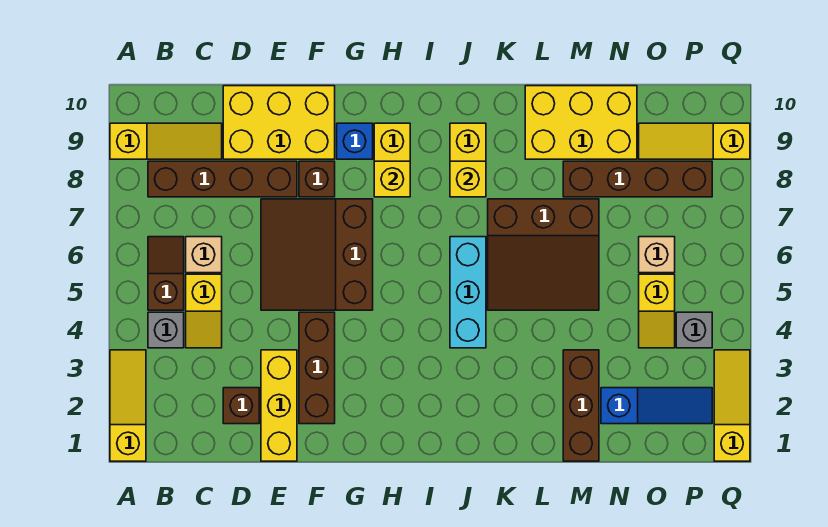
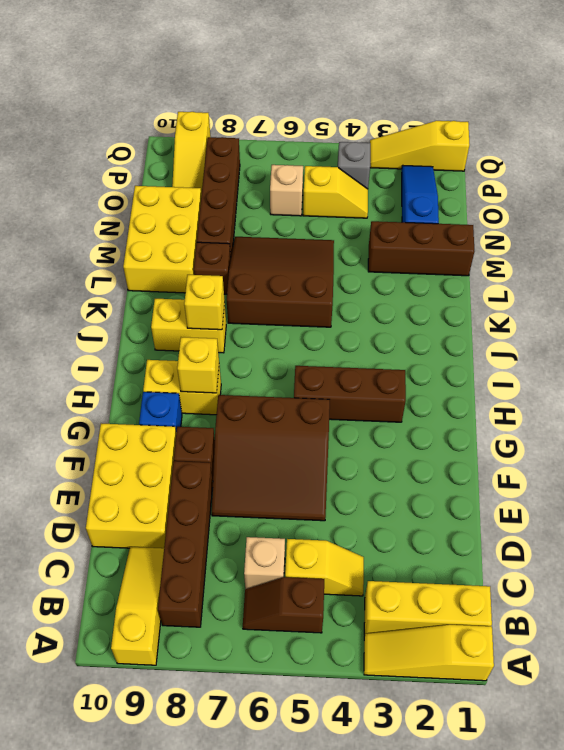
grey 1x1 brick [148,312,184,348] -> none
brown 1x1 brick [223,388,259,424] -> brown 1x1 brick moved to [194,242,231,294]
yellow 1x3 brick [261,350,297,461] -> yellow 1x3 brick moved to [364,581,492,635]
brown 1x3 brick [299,312,335,424] -> brown 1x3 brick moved to [294,366,406,422]
cyan 1x3 brick [450,237,486,348] -> none
brown 3x3 slope [488,199,599,310] -> brown 3x3 slope turned to [227,237,334,327]

